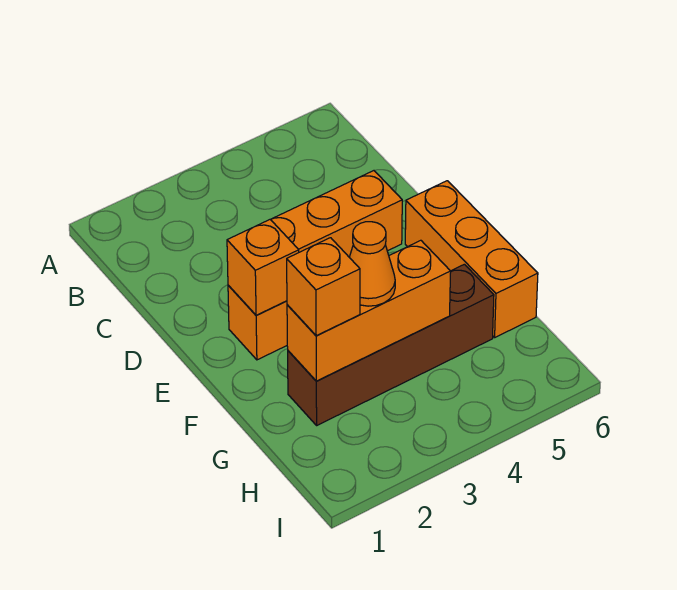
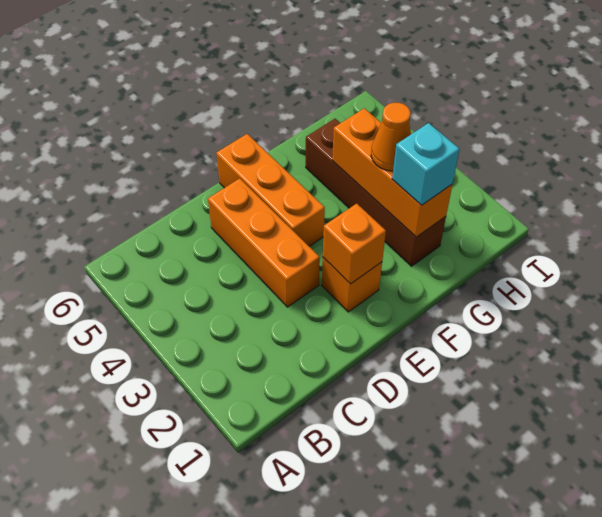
orange 1x3 brick [405,181,538,337] -> orange 1x3 brick turned to [216,134,325,246]
orange 1x1 brick [287,238,360,336] -> cyan 1x1 brick [392,123,460,205]

